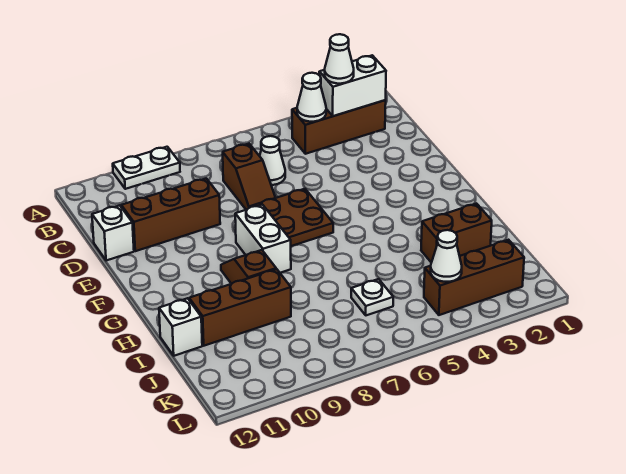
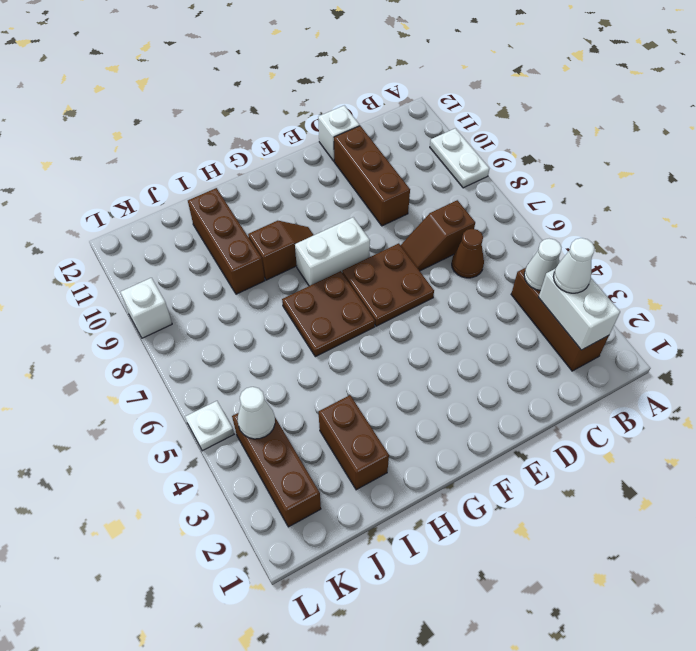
white 1x1 cone [260,136,285,185] -> brown 1x1 cone [452,229,484,278]
none -> brown 2x2 plate [282,271,375,357]
white 1x1 brick [159,298,202,356] -> white 1x1 brick moved to [120,278,172,338]
white 1x1 plate [351,279,393,315] -> white 1x1 plate moved to [185,401,234,451]

